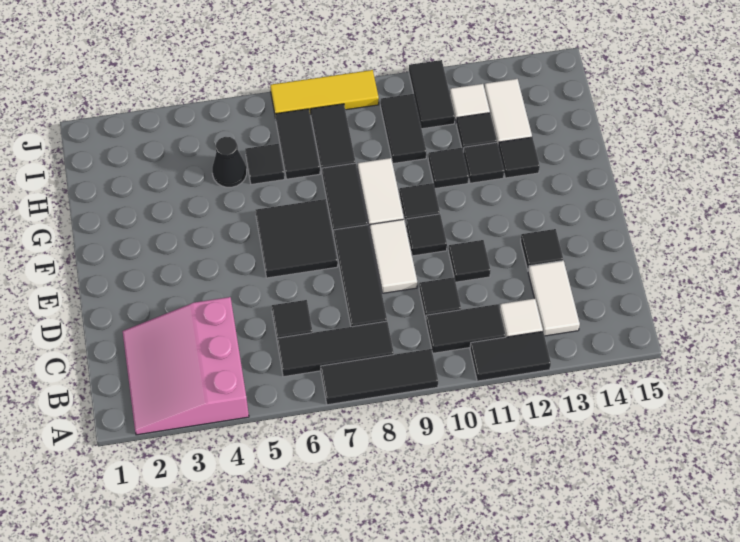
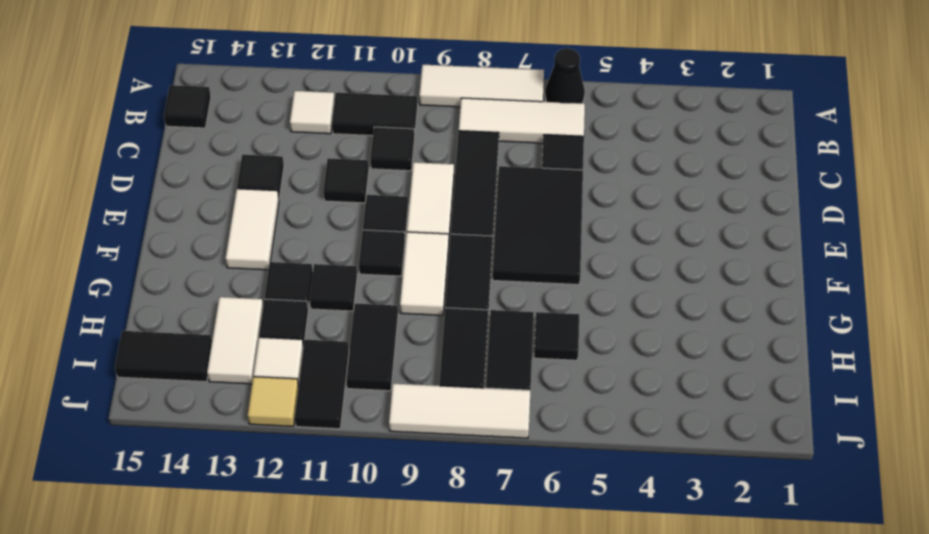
pink 3x3 slope [123,297,249,435] -> none
black 1x3 tile [321,349,438,405] -> white 1x3 tile [419,65,544,107]
black 1x2 tile [470,332,551,381] -> black 1x2 tile moved to [115,331,212,382]
black 1x3 tile [277,321,394,377] -> white 1x3 tile [459,98,585,143]
white 1x2 tile [528,261,580,336] -> white 1x2 tile moved to [226,189,279,270]
black 2x2 tile [256,199,338,278] -> black 2x3 tile [493,166,583,285]
black 1x1 tile [499,137,540,178] -> black 1x1 tile moved to [164,85,211,128]
black 1x1 cone [212,137,247,187] -> black 1x1 cone moved to [545,48,585,103]
yellow 1x3 tile [270,70,379,118] -> white 1x3 tile [389,384,531,438]
none -> tan 1x1 tile [248,377,298,426]

